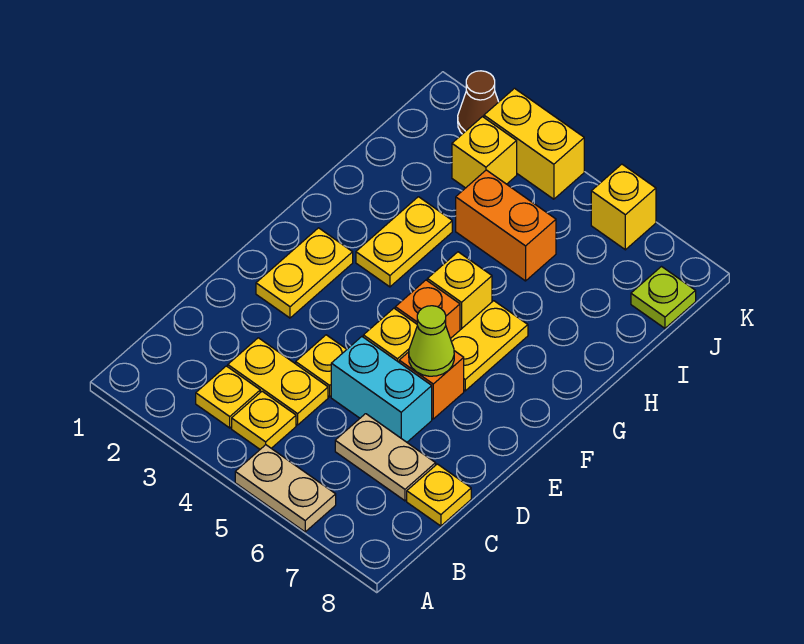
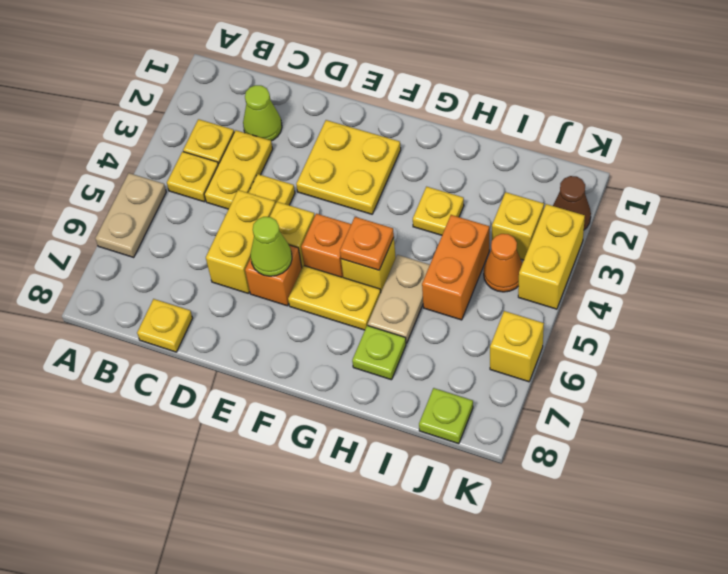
none -> lime 1x1 cone [243,85,282,141]
tan 1x2 plate [335,414,436,501] -> tan 1x2 plate moved to [368,255,430,343]
cyan 1x2 brick [331,337,432,442] -> yellow 1x2 brick [206,190,275,294]
yellow 1x2 plate [256,228,353,318] -> yellow 2x2 plate [296,120,401,214]
yellow 1x2 plate [356,197,452,287] -> yellow 1x1 plate [413,187,464,235]
none -> orange 1x1 plate [340,217,394,270]
none -> lime 1x1 plate [352,326,406,380]
none -> orange 1x1 cone [484,234,522,292]

